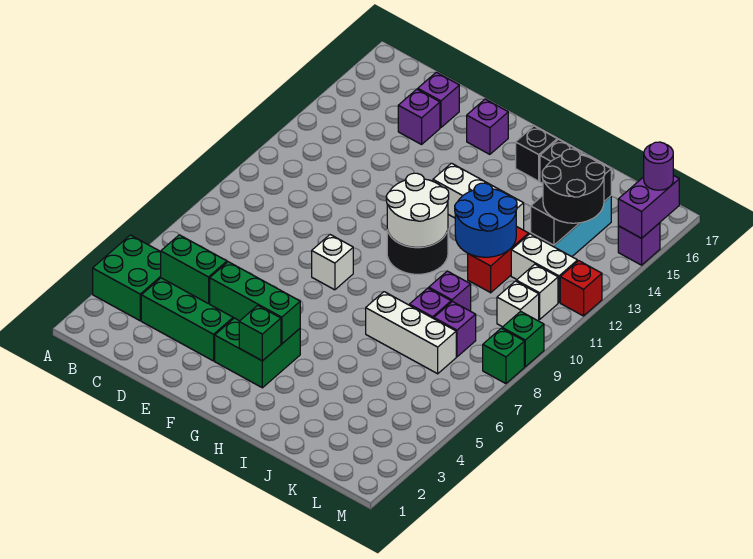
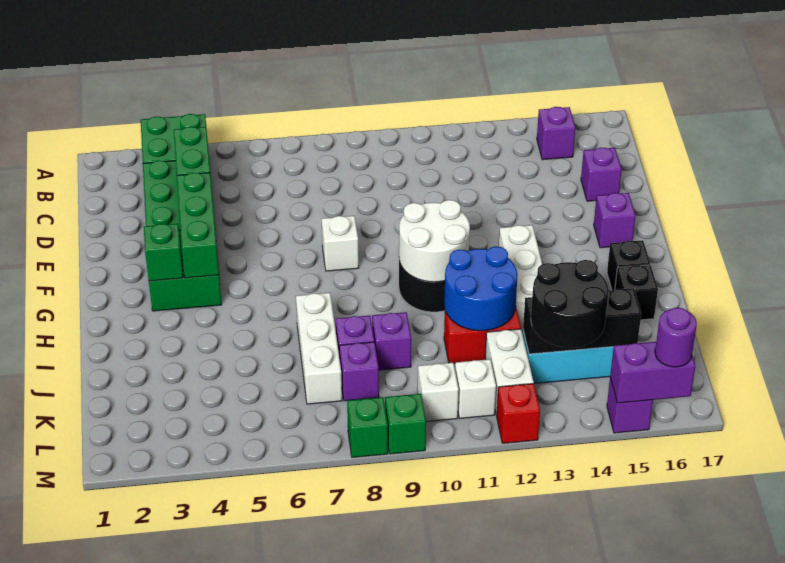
purple 1x1 brick [398,89,440,144] -> purple 1x1 brick moved to [537,107,575,160]

